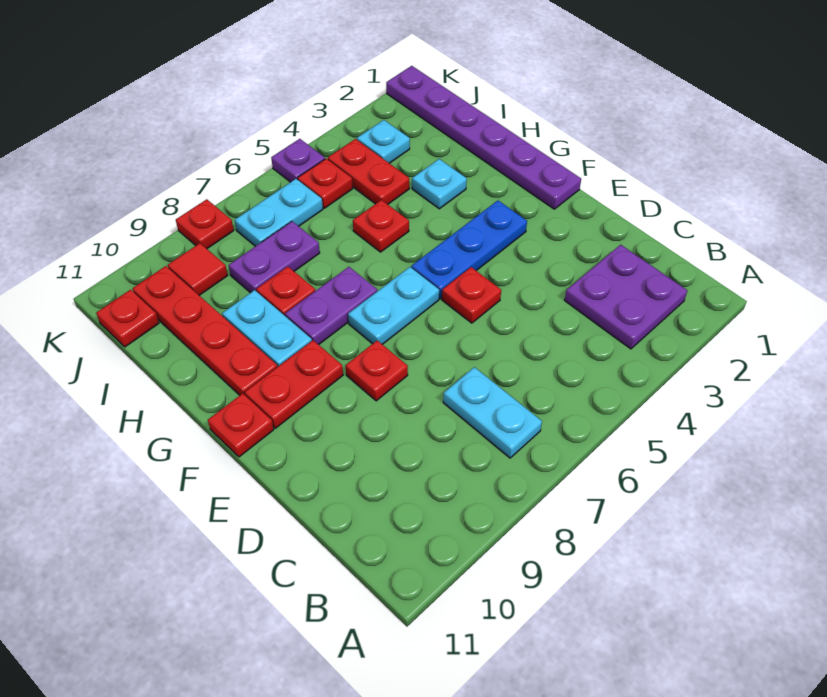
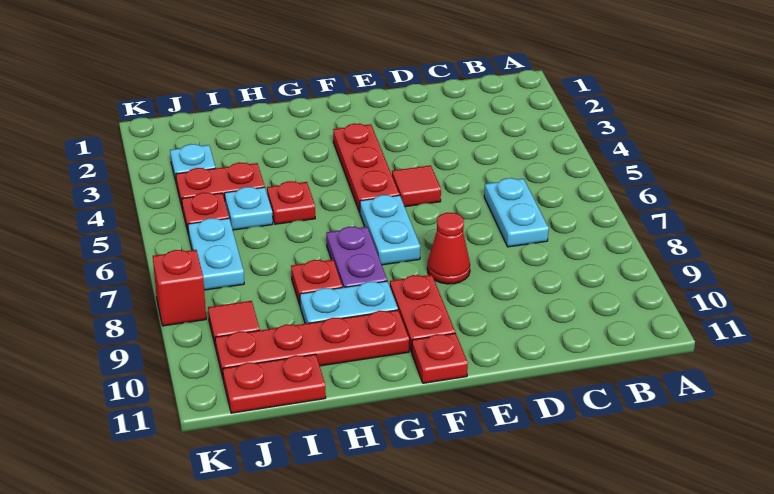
purple 2x2 plate [565,245,687,349] -> none
cyan 1x2 plate [443,367,542,458] -> cyan 1x2 plate turned to [484,178,549,247]
red 1x1 plate [442,267,501,323] -> red 1x1 tile [392,165,441,207]
red 1x1 plate [345,341,408,401] -> red 1x1 cone [427,213,470,284]
purple 1x6 plate [386,66,581,209] -> none
blue 1x3 plate [411,201,527,299] -> red 1x3 plate [333,123,399,212]
cyan 1x1 plate [412,159,467,209] -> cyan 1x1 plate moved to [225,187,273,230]
purple 1x2 plate [229,221,320,293] -> none
red 1x1 plate [96,290,159,347] -> red 1x2 plate [223,354,326,413]
purple 1x1 plate [271,139,325,182] -> none
red 1x1 plate [176,199,234,249] -> red 1x1 brick [153,250,206,326]

